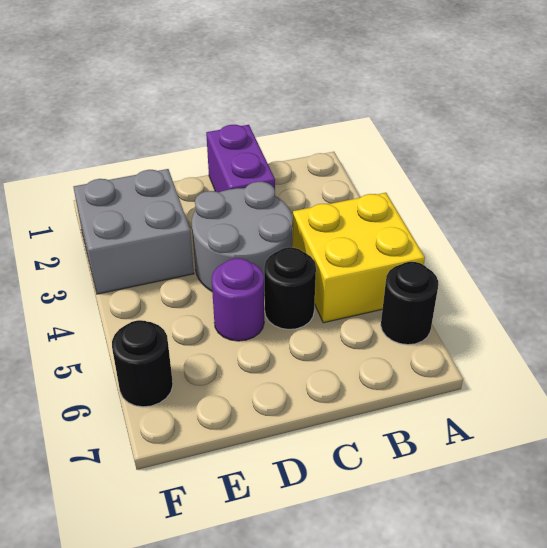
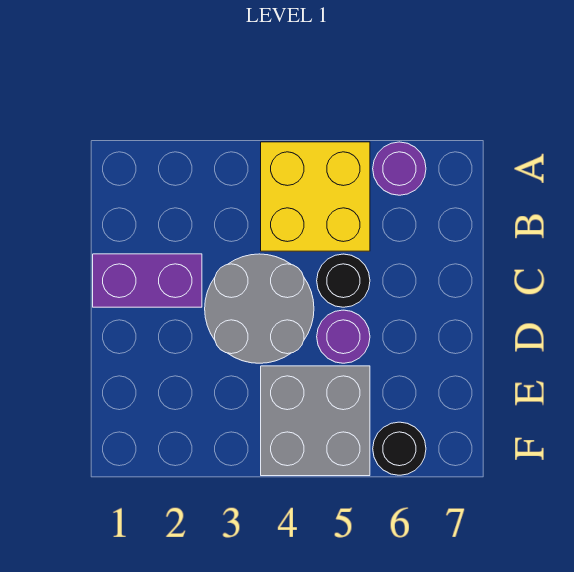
black 1x1 round brick [381,262,438,345] -> purple 1x1 round brick [373,142,426,195]
grey 2x2 brick [74,169,194,294] -> grey 2x2 brick moved to [261,366,370,476]

